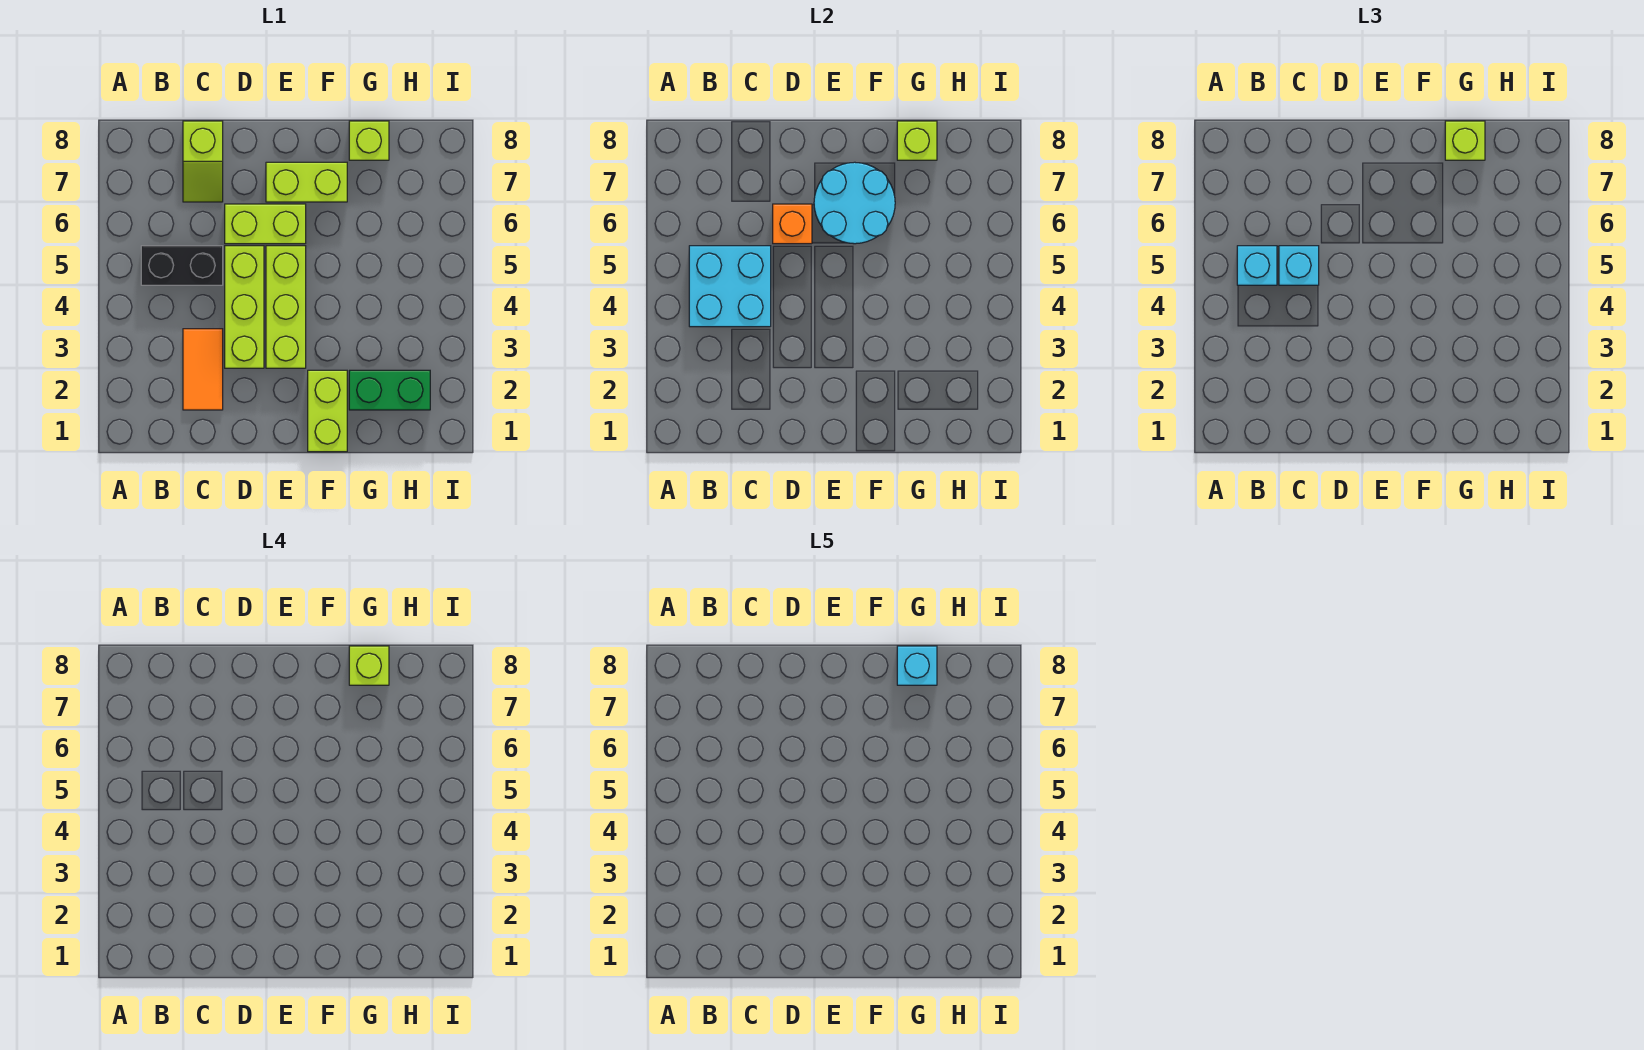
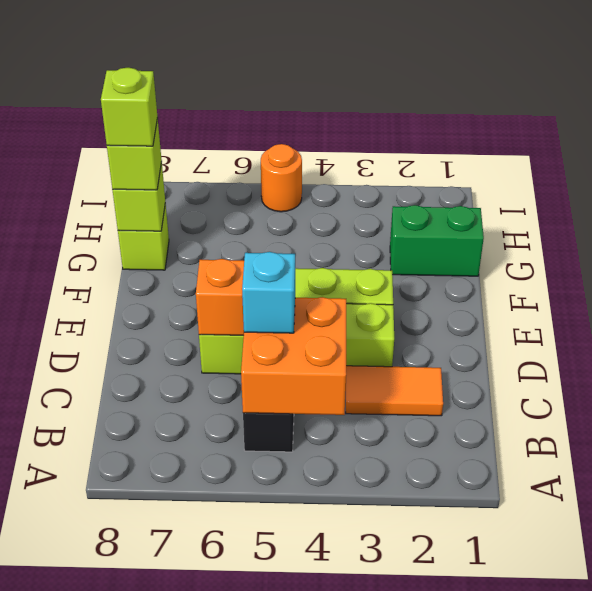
cyan 2x2 brick [689,246,771,327] -> orange 2x2 brick [241,297,346,415]
cyan 1x1 brick [1237,246,1277,285] -> none
lime 1x2 slope [183,121,223,202] -> none
cyan 2x2 round brick [814,162,895,244] -> none
lime 1x2 brick [266,162,347,202] -> none
lime 1x2 brick [308,370,347,452] -> none
green 1x2 brick [349,370,430,410] -> green 1x2 brick turned to [390,205,484,276]
cyan 1x1 brick [897,646,937,685] -> none
none -> orange 1x1 round brick [261,144,302,212]

